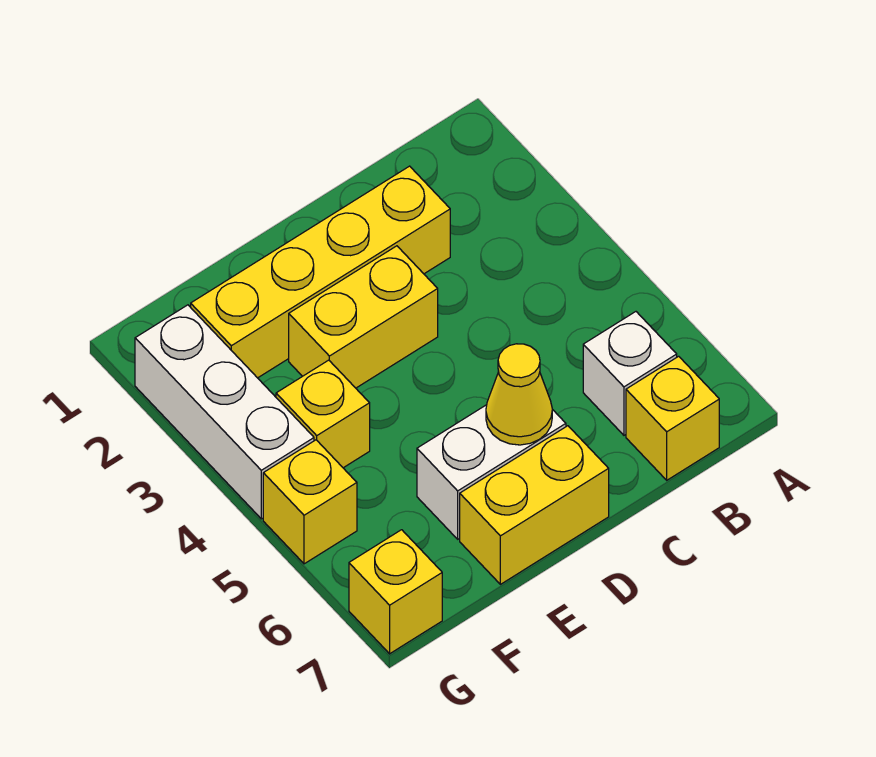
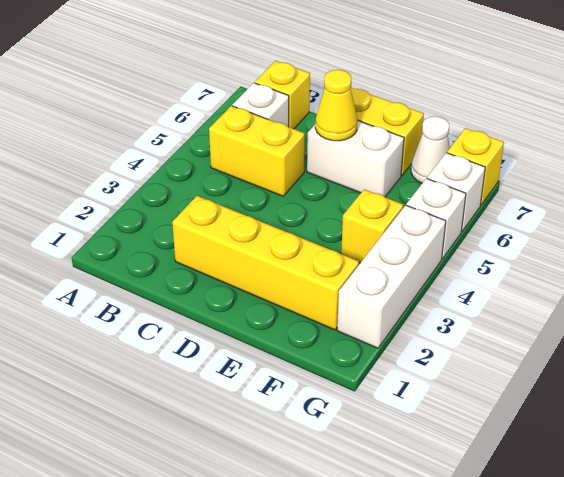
yellow 1x2 brick [289,246,438,388] -> yellow 1x2 brick moved to [209,106,305,196]
none -> white 1x1 cone [411,116,450,183]
yellow 1x1 brick [263,440,357,564] -> white 1x1 brick [406,178,466,259]
none -> white 1x1 brick [427,153,485,232]

